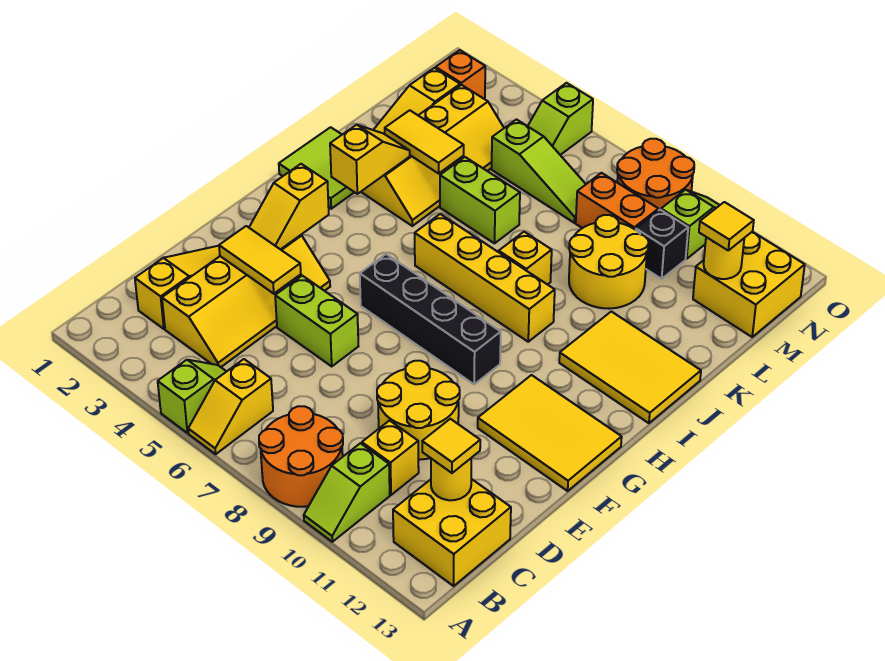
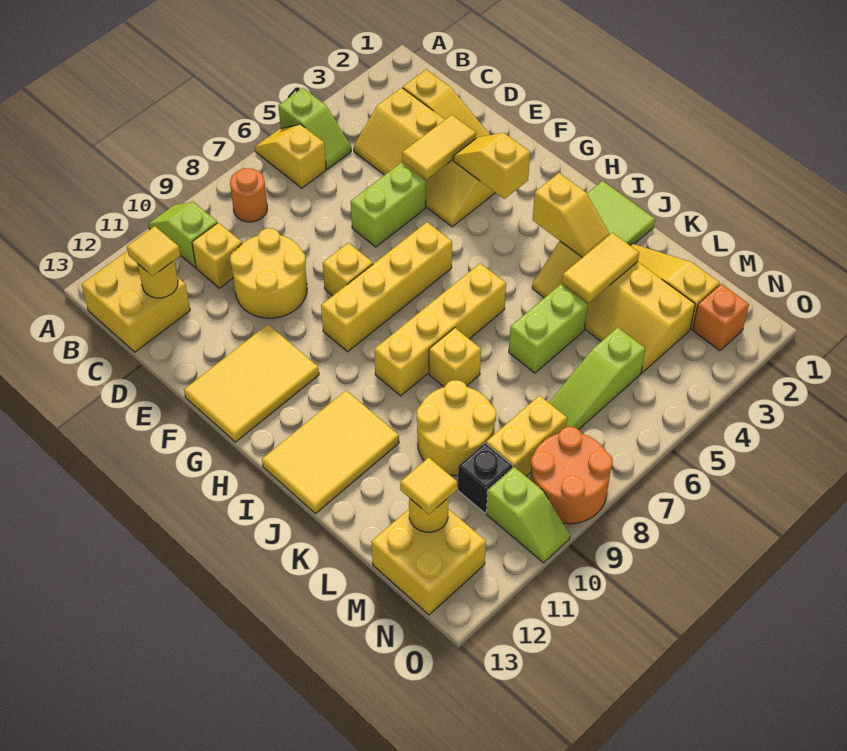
orange 2x2 round brick [259,406,343,507] -> orange 1x1 round brick [230,168,267,222]
none -> yellow 1x1 brick [323,243,373,296]
black 1x4 brick [360,254,501,384] -> yellow 1x4 brick [321,222,452,352]
orange 1x2 brick [576,173,658,230] -> yellow 1x2 brick [486,395,567,476]
lime 1x2 slope [528,83,593,155] -> none

